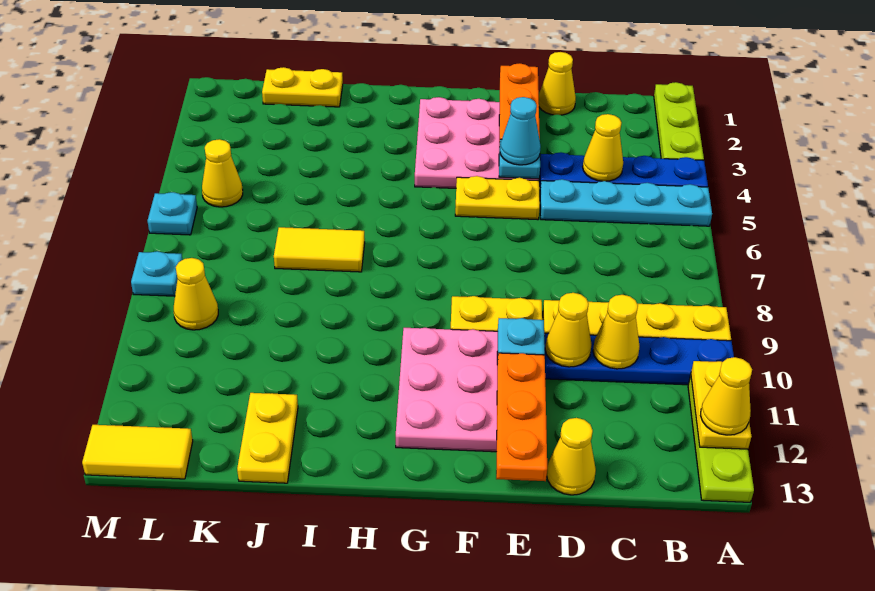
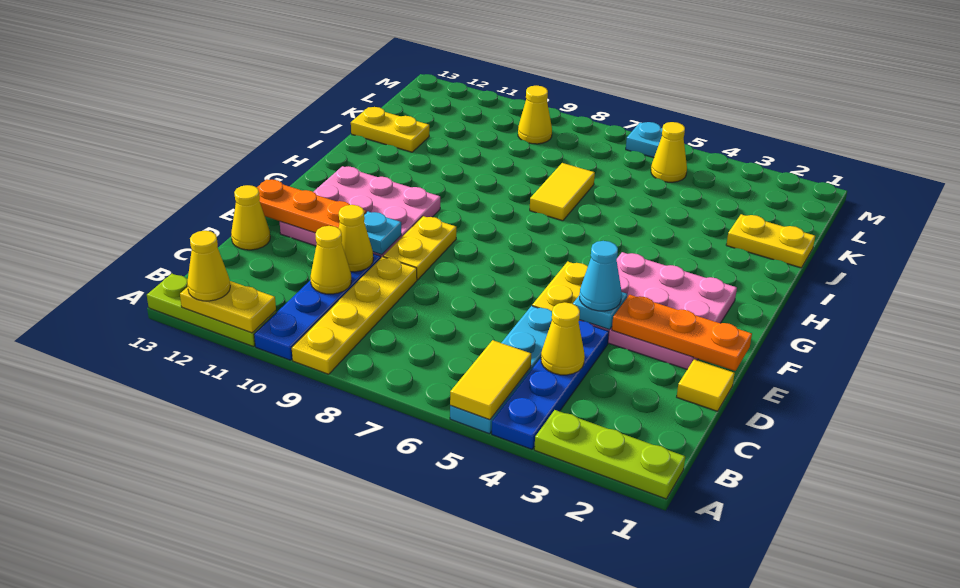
yellow 1x1 cone [539,52,576,115] -> yellow 1x1 tile [677,359,735,411]
yellow 1x2 plate [262,67,343,107] -> yellow 1x2 plate turned to [726,214,815,268]
yellow 1x2 tile [82,425,193,479] -> yellow 1x2 tile moved to [450,340,531,420]
cyan 1x1 plate [131,251,182,296] -> none

